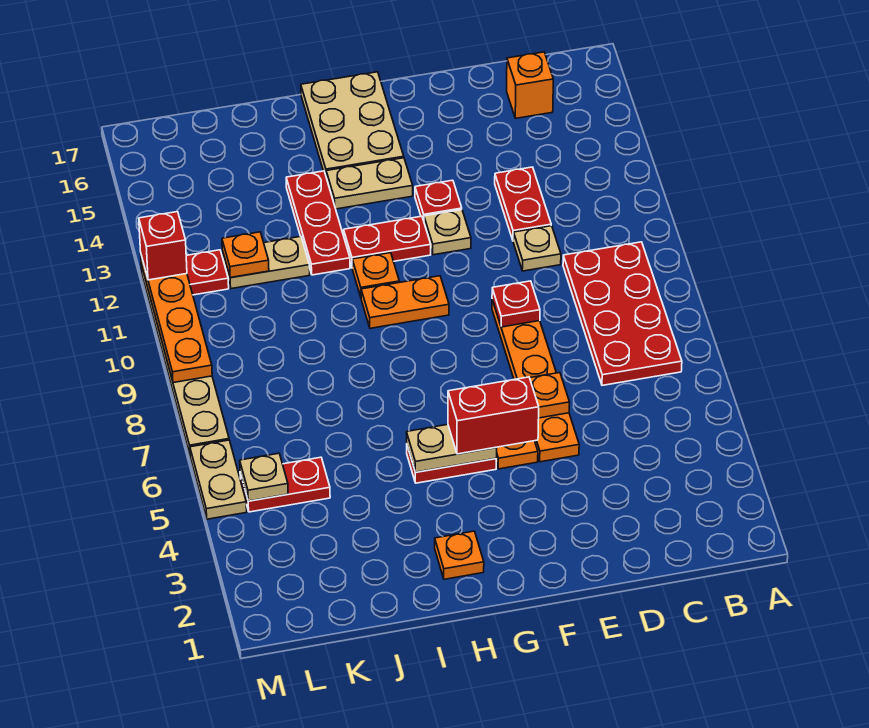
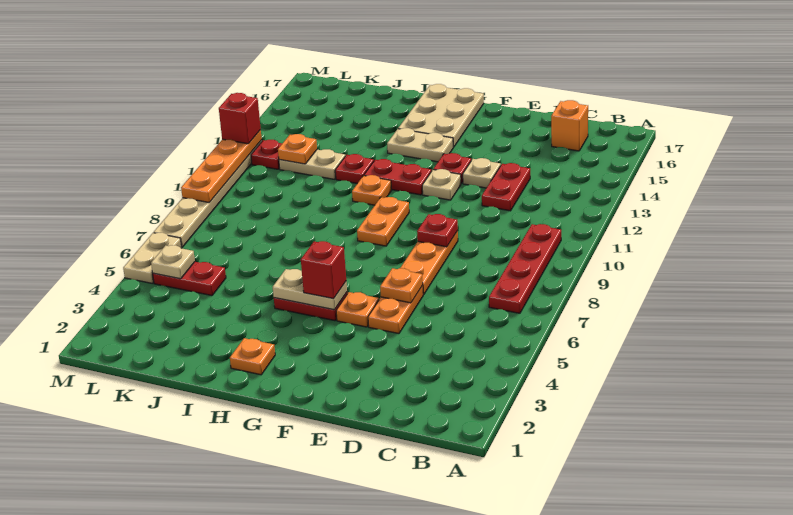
red 2x4 plate [563,242,682,385] -> red 1x4 plate [489,224,561,313]
tan 1x1 plate [513,226,561,271] -> tan 1x1 plate moved to [463,158,501,188]
red 1x2 brick [448,377,539,454] -> red 1x1 brick [301,241,346,299]
orange 1x2 plate [361,276,449,328] -> orange 1x2 plate turned to [357,197,409,246]
red 1x3 plate [286,171,350,275] -> red 1x1 plate [335,154,374,184]

